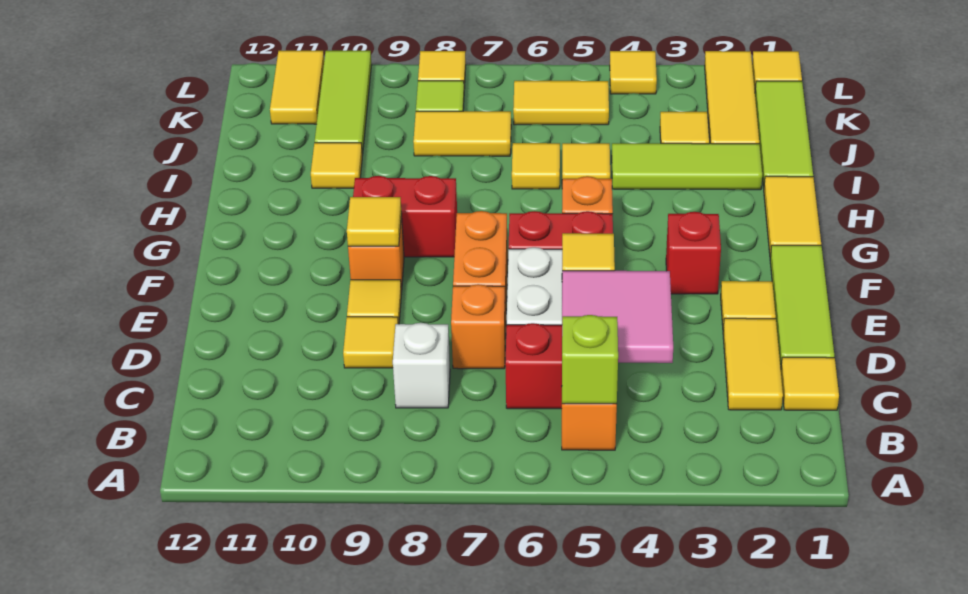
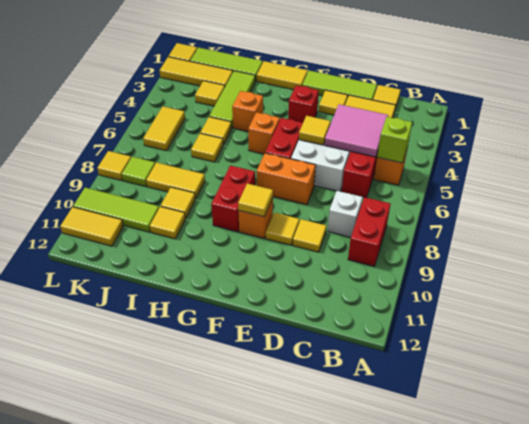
none -> red 1x2 brick [348,197,390,266]
orange 1x1 brick [451,284,506,369] -> orange 1x1 brick moved to [232,91,263,132]
yellow 1x2 tile [413,111,511,156] -> yellow 1x2 tile turned to [146,163,205,199]
yellow 1x1 tile [610,51,657,94] -> yellow 1x1 tile moved to [161,187,195,219]

